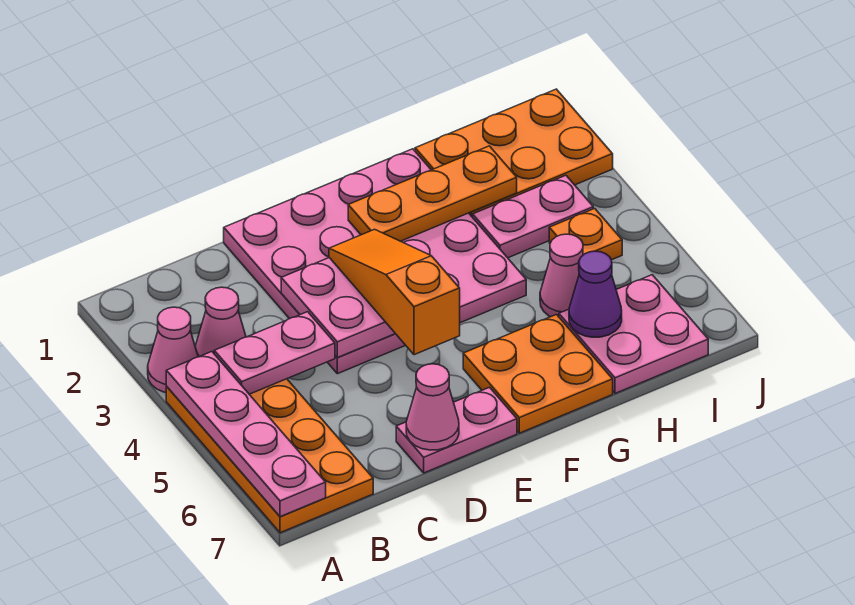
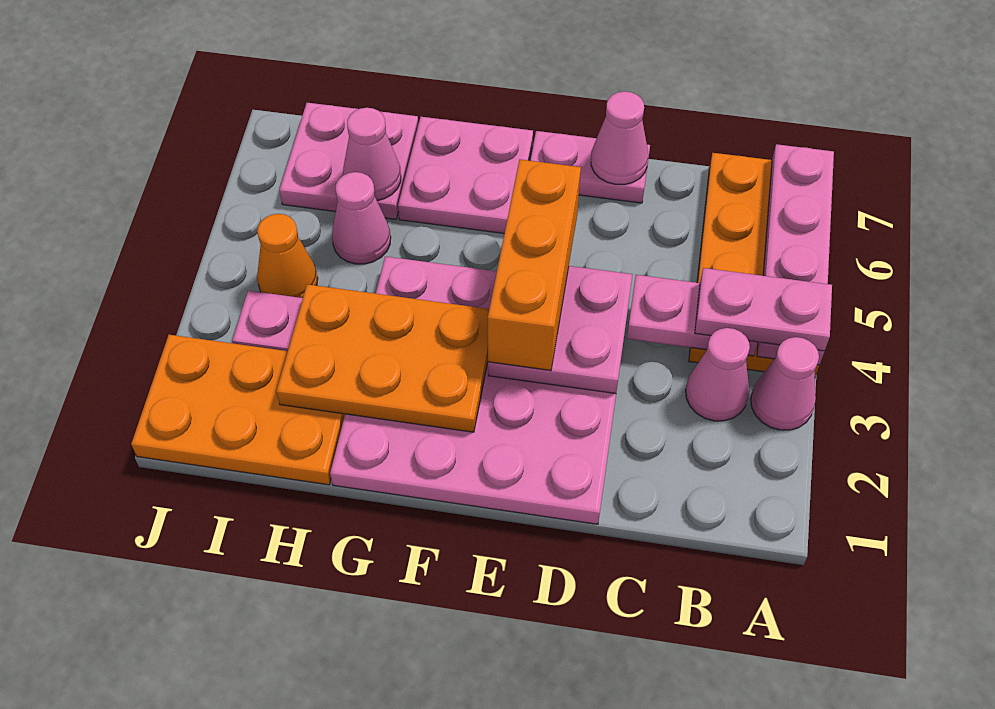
none -> pink 1x2 plate [695,268,832,351]
orange 1x3 slope [329,229,460,355] -> orange 1x3 brick [488,159,581,370]
orange 1x3 plate [348,146,517,241] -> orange 2x3 plate [276,284,489,432]
orange 2x2 plate [463,315,613,433] -> pink 2x2 plate [398,117,533,233]
purple 1x1 cone [569,251,622,337] -> pink 1x1 cone [343,108,401,200]
orange 1x1 plate [549,208,622,260] -> orange 1x1 cone [257,214,318,298]

